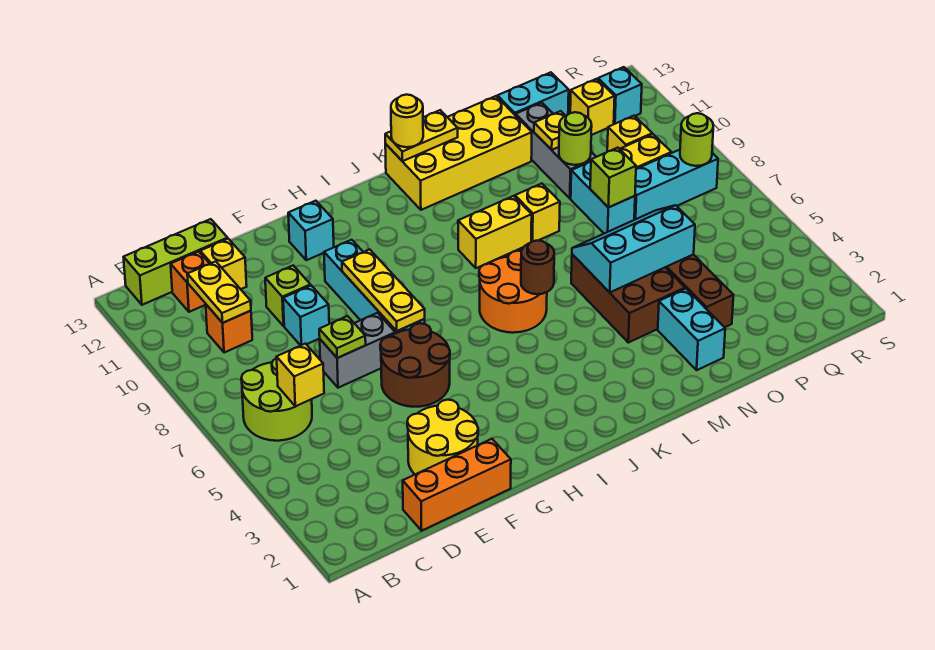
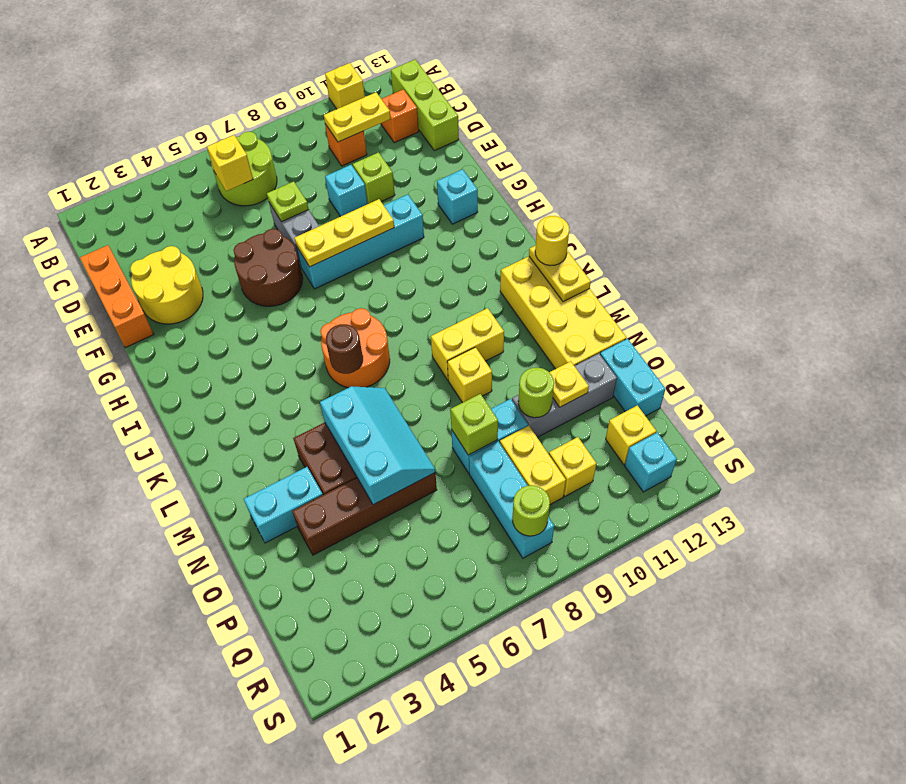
yellow 1x1 brick [200,239,247,289] -> yellow 1x1 brick moved to [325,63,365,109]
yellow 1x2 brick [458,196,532,268] -> yellow 1x2 brick turned to [431,308,504,380]

